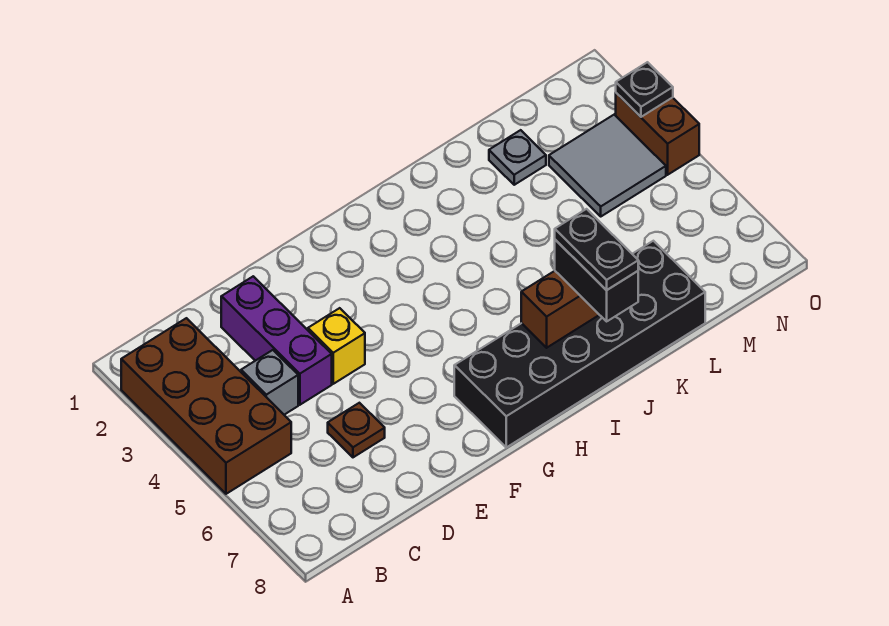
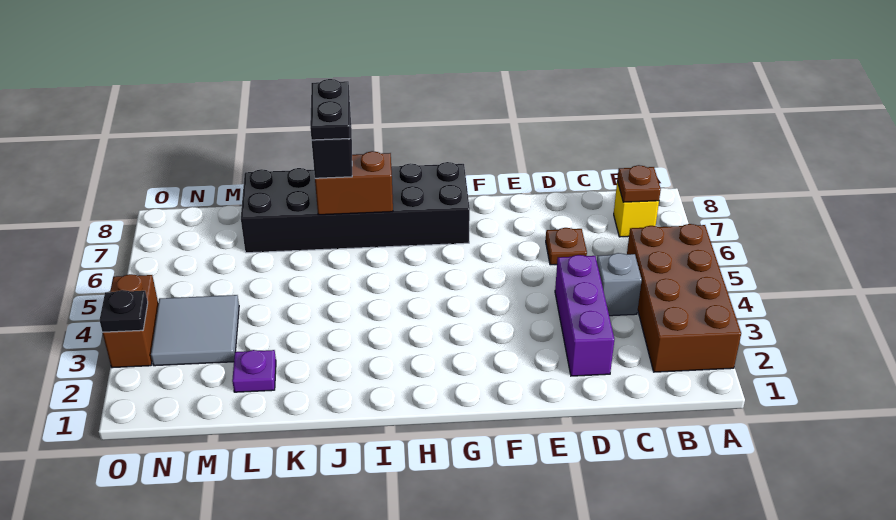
none -> brown 1x1 plate [617,165,661,202]
yellow 1x1 brick [308,308,365,384] -> yellow 1x1 brick moved to [614,181,659,237]
grey 1x1 plate [489,130,546,185] -> purple 1x1 plate [232,350,276,392]

